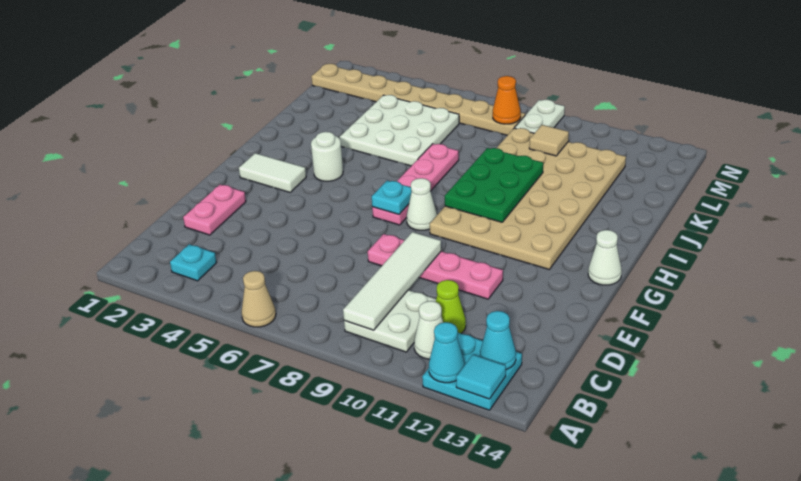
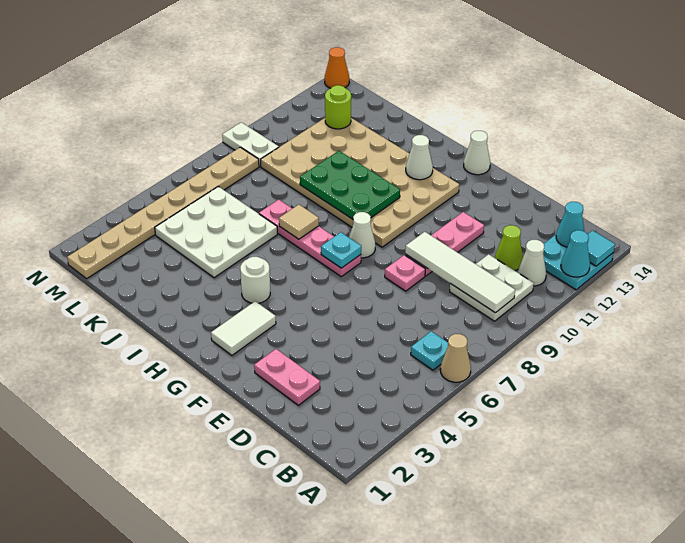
cyan 1x1 plate [170,244,217,281] -> cyan 1x1 plate moved to [411,331,448,370]
none -> white 1x1 cone [406,135,433,180]
tan 1x1 tile [529,125,569,156] -> tan 1x1 tile moved to [279,205,319,239]
none -> lime 1x1 round brick [325,85,351,129]
orange 1x1 cone [493,76,521,124] -> orange 1x1 cone moved to [325,47,349,88]

